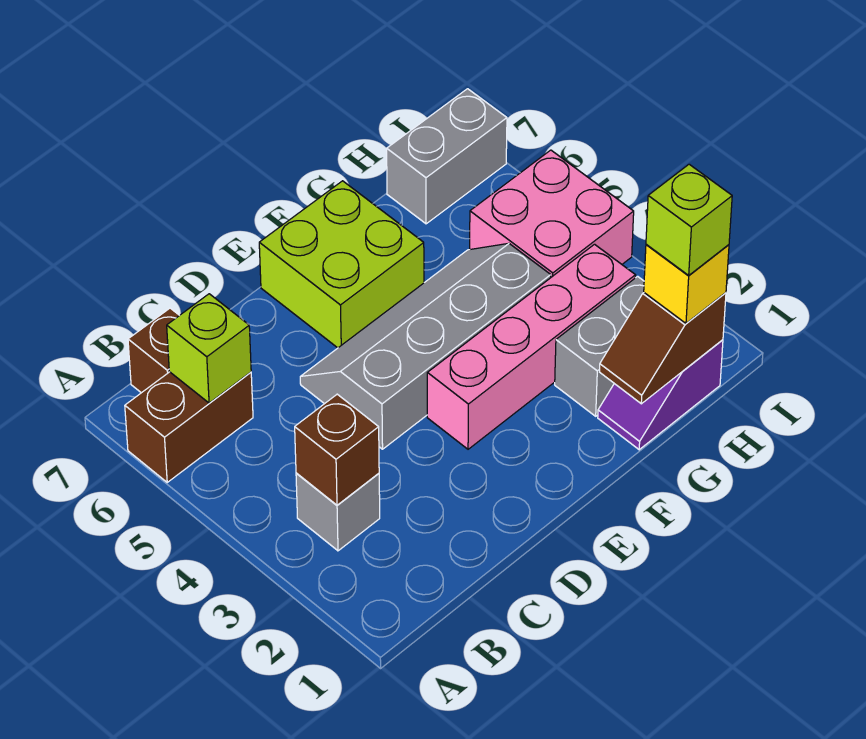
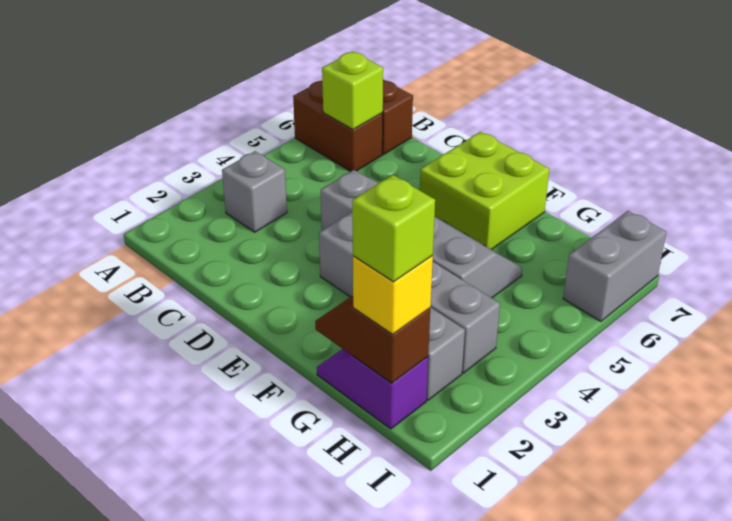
brown 1x1 brick [295,394,379,505] -> none
pink 1x4 brick [427,244,635,449] -> grey 1x4 brick [319,212,500,373]
pink 2x2 brick [470,150,634,277] -> none
grey 1x2 brick [387,89,507,224] -> grey 1x2 brick turned to [563,211,666,321]

